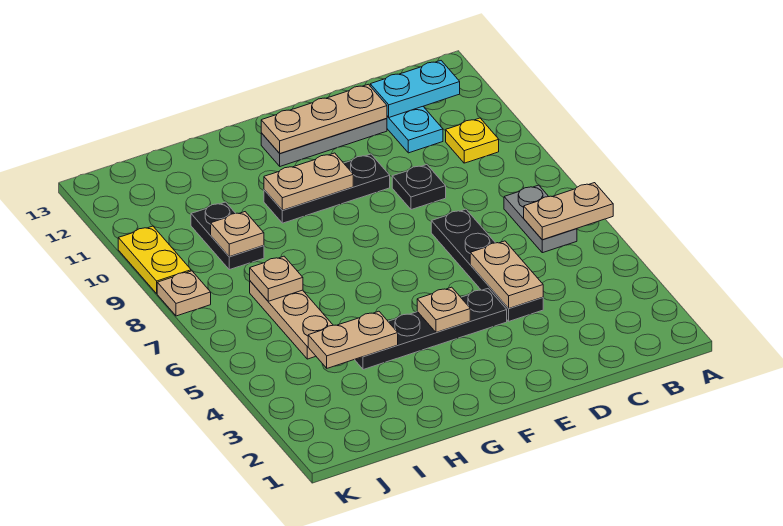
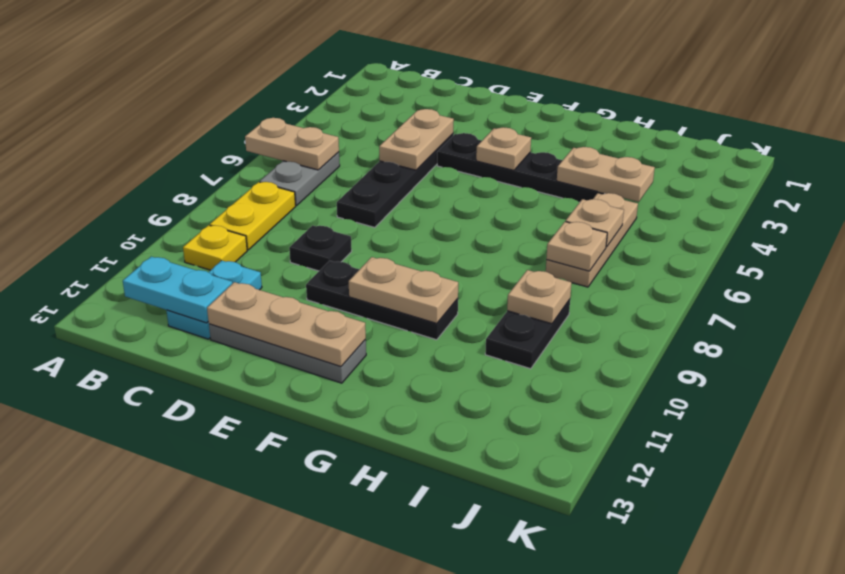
tan 1x1 plate [157,271,211,316] -> tan 1x1 plate moved to [566,199,624,247]
yellow 1x2 plate [118,226,191,293] -> yellow 1x2 plate moved to [210,182,296,250]

